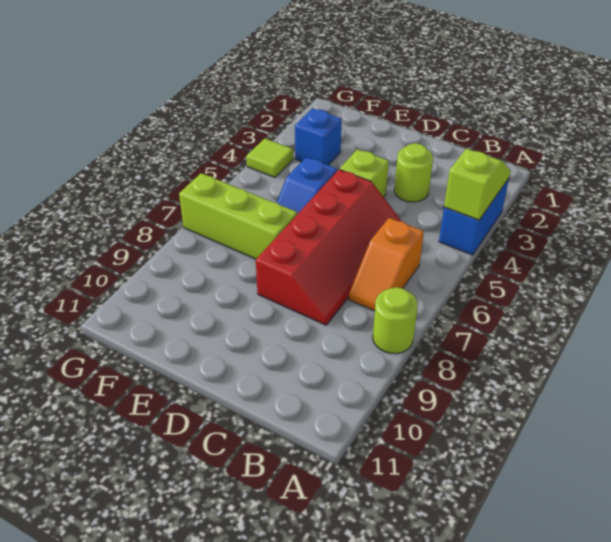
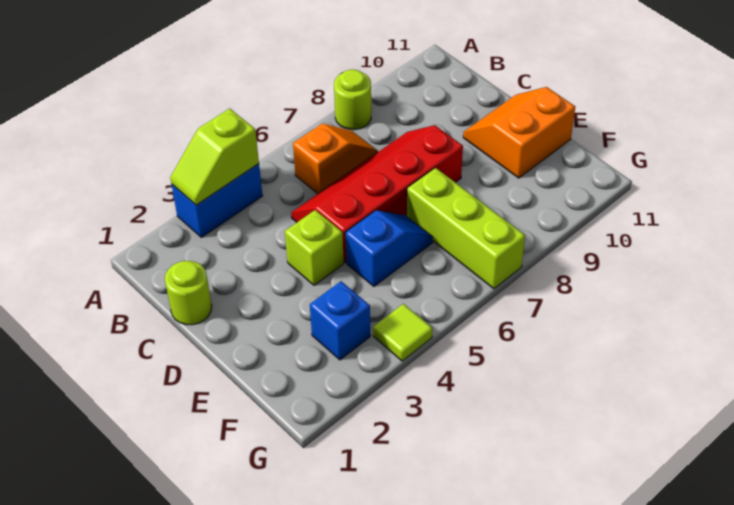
lime 1x1 round brick [394,143,433,202] -> lime 1x1 round brick moved to [165,261,212,325]
none -> orange 2x2 slope [463,87,575,178]

